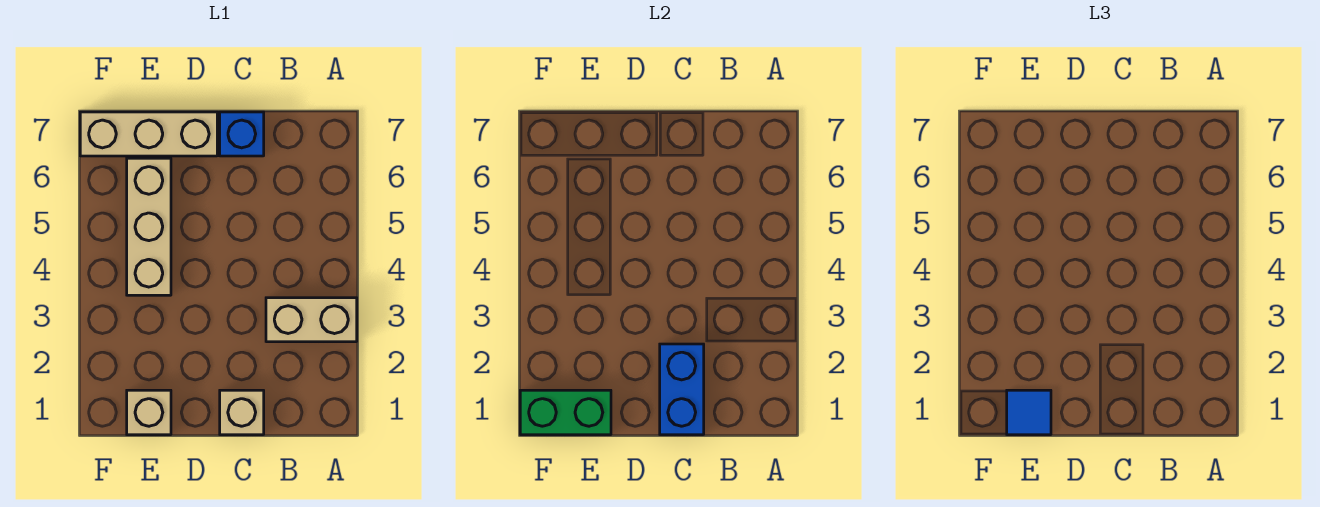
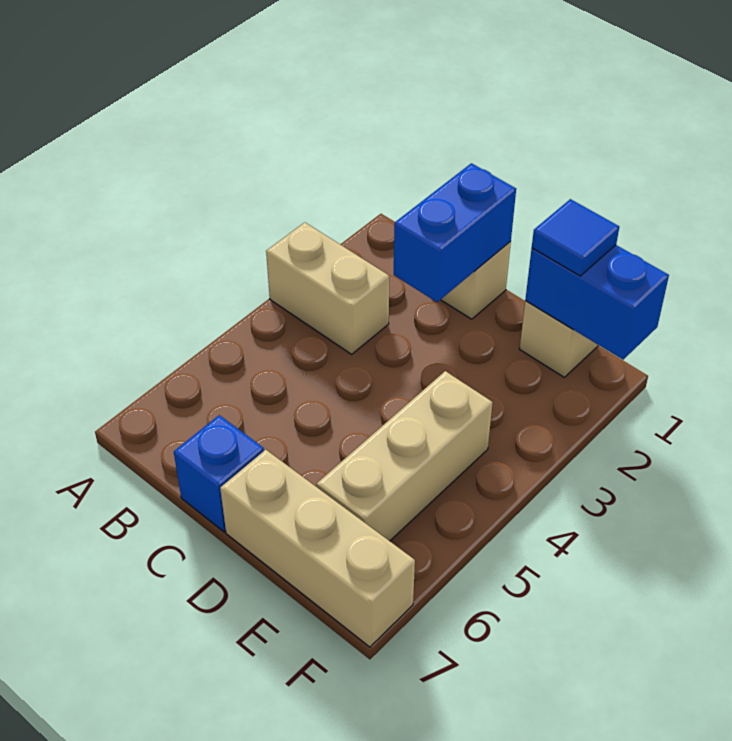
green 1x2 brick [520,390,611,435] -> blue 1x2 brick [525,245,669,360]

